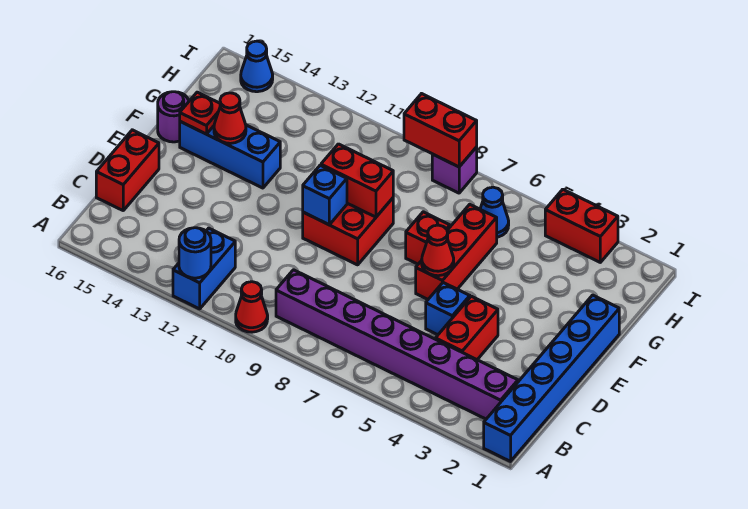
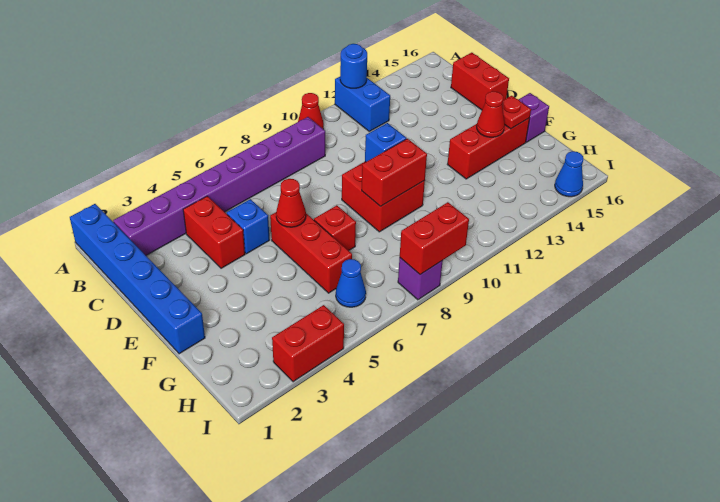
blue 1x3 brick [180,122,280,188] -> red 1x3 brick [447,118,530,179]
purple 1x1 round brick [158,92,189,142] -> purple 1x1 brick [518,93,549,142]

